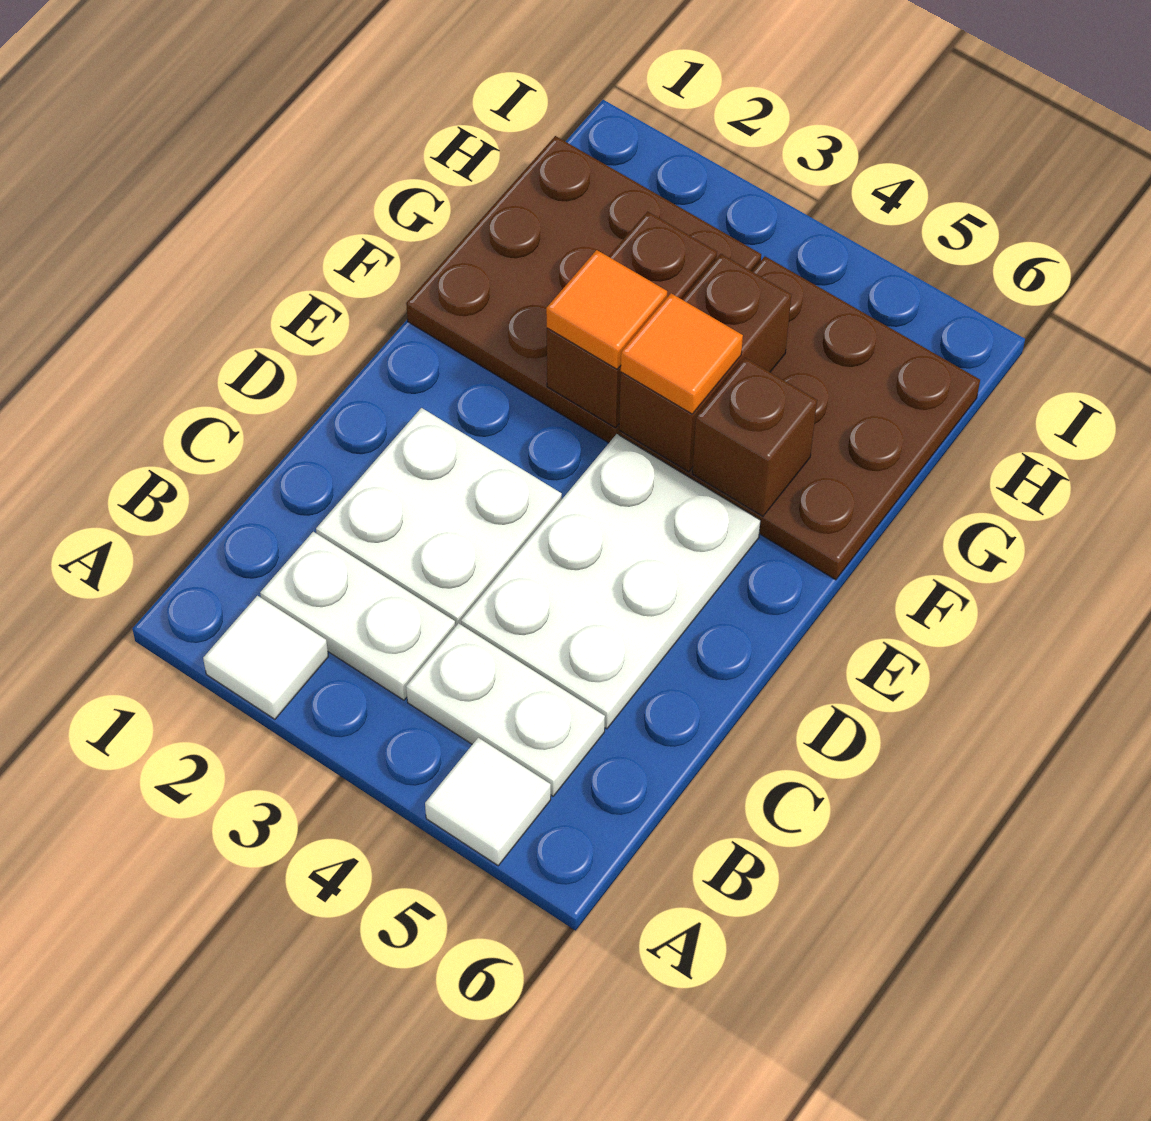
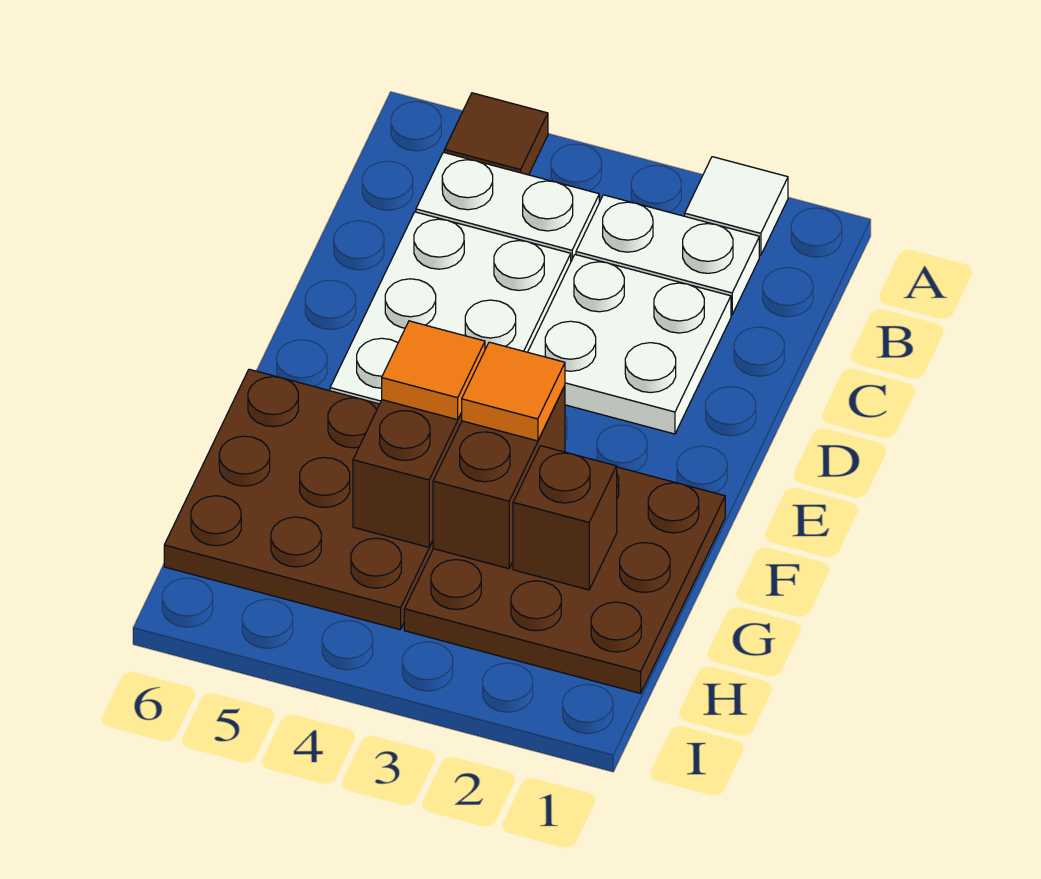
white 1x1 tile [425,738,551,866] -> brown 1x1 tile [444,93,548,175]
brown 1x1 brick [692,358,817,516] -> brown 1x1 brick moved to [513,446,617,590]

